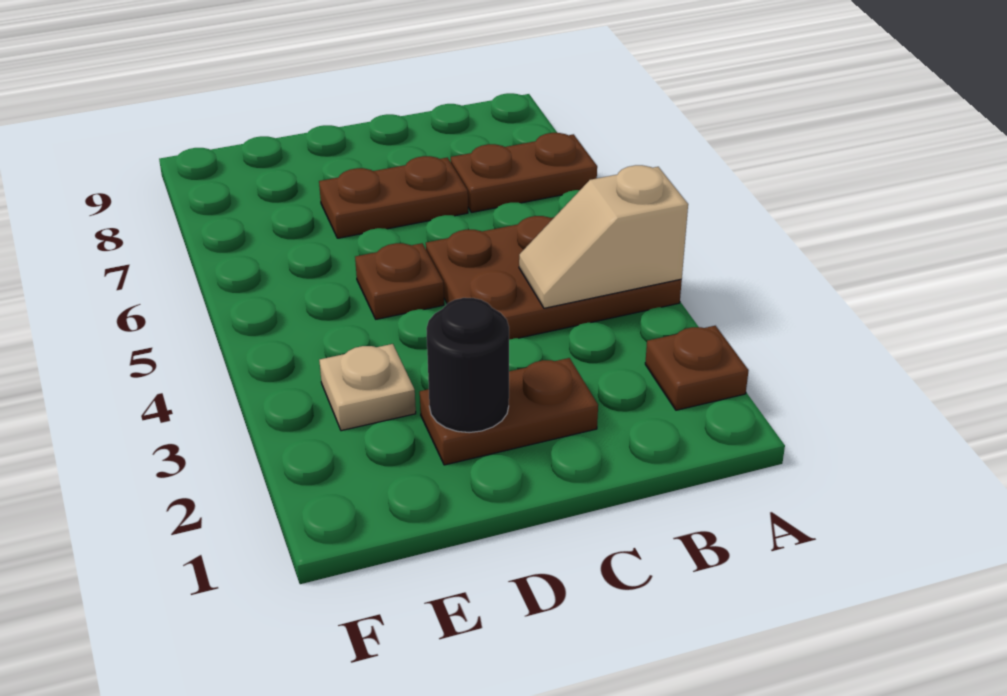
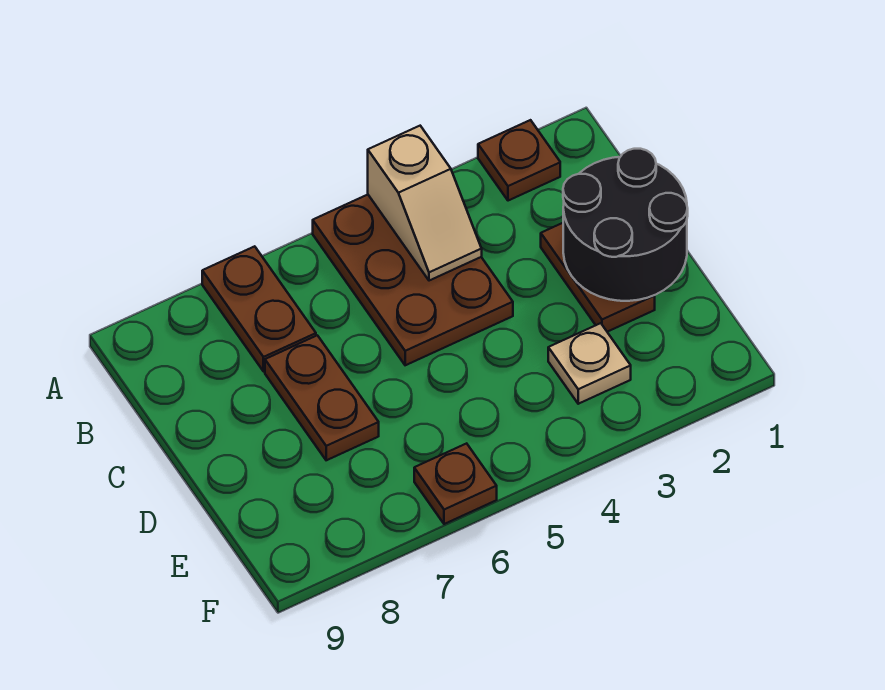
black 1x1 round brick [426,298,509,433] -> black 2x2 round brick [563,149,688,301]
brown 1x1 plate [355,243,444,319] -> brown 1x1 plate moved to [414,443,497,524]

